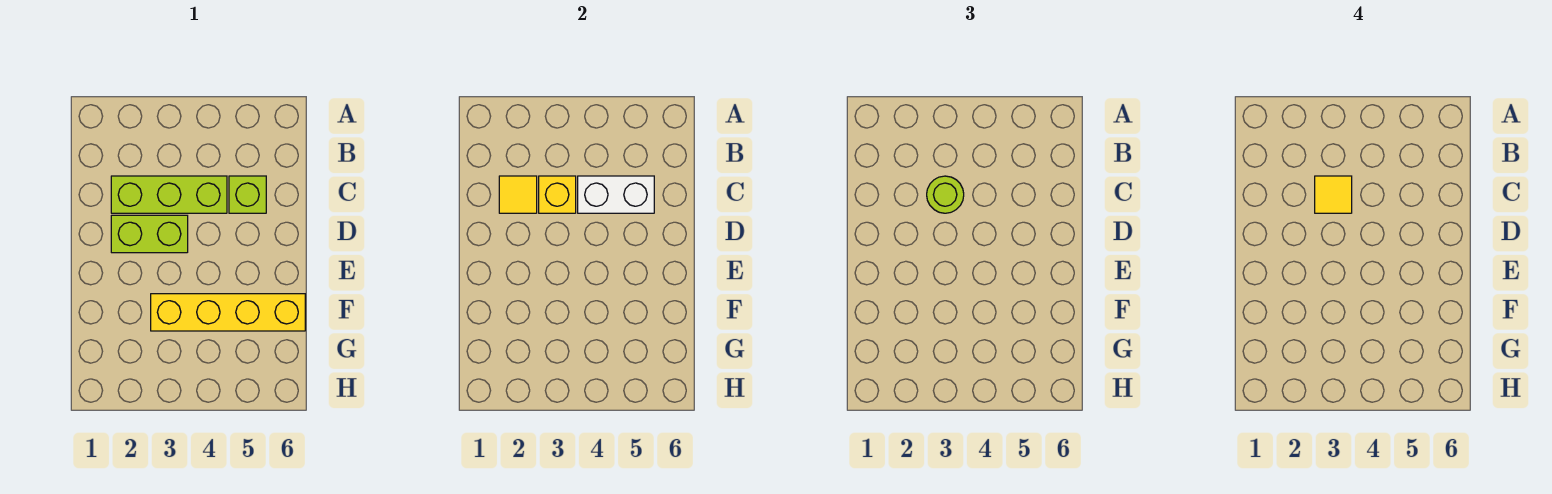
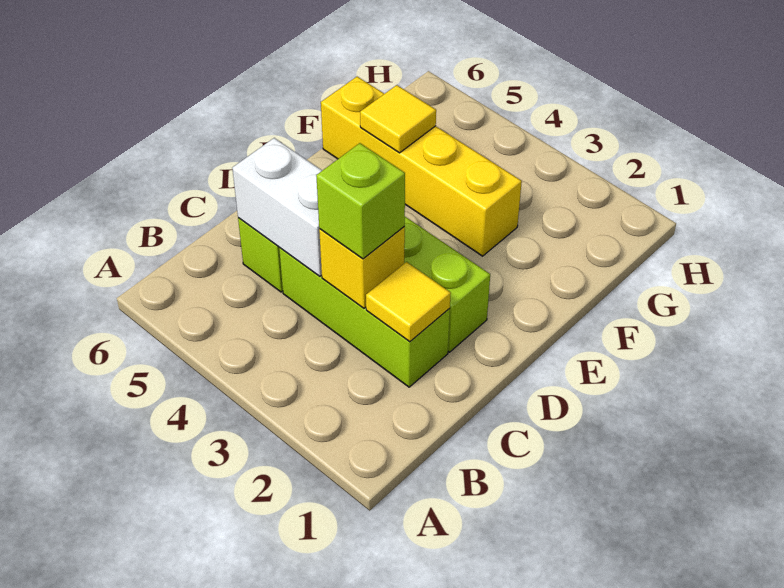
lime 1x1 round brick [927,176,964,213] -> lime 1x1 brick [316,143,405,259]
yellow 1x1 tile [1315,176,1352,213] -> yellow 1x1 tile moved to [360,85,436,153]

